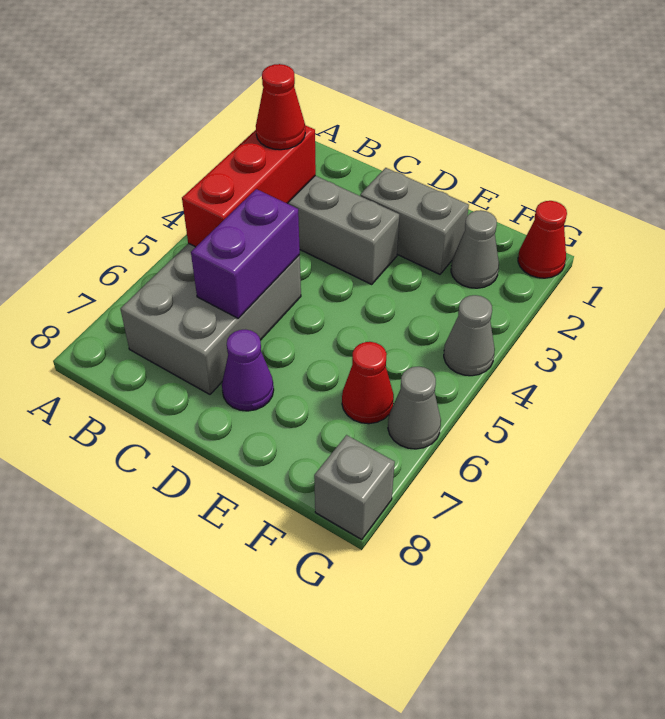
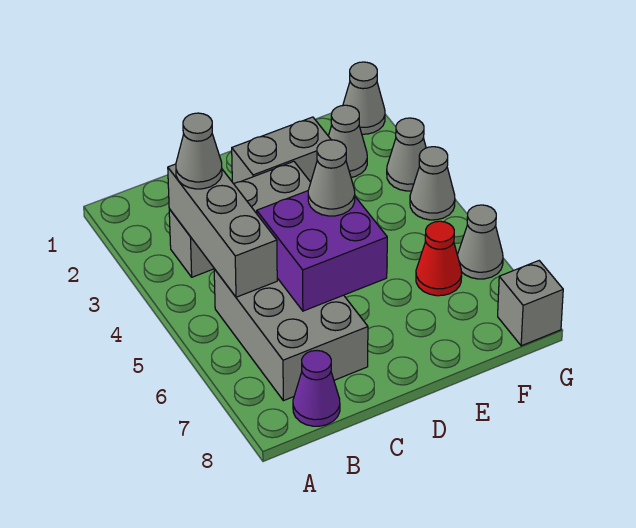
red 1x3 brick [182,125,316,247] -> grey 1x3 brick [168,164,277,297]
red 1x1 cone [256,64,305,150] -> grey 1x1 cone [176,113,222,189]
purple 1x2 brick [191,189,300,318] -> purple 2x2 brick [257,191,387,311]
none -> grey 1x1 cone [308,140,355,216]
purple 1x1 cone [222,330,274,411] -> purple 1x1 cone moved to [293,351,340,426]
red 1x1 cone [518,201,567,278] -> grey 1x1 cone [343,62,385,134]
none -> grey 1x1 cone [387,118,426,191]

